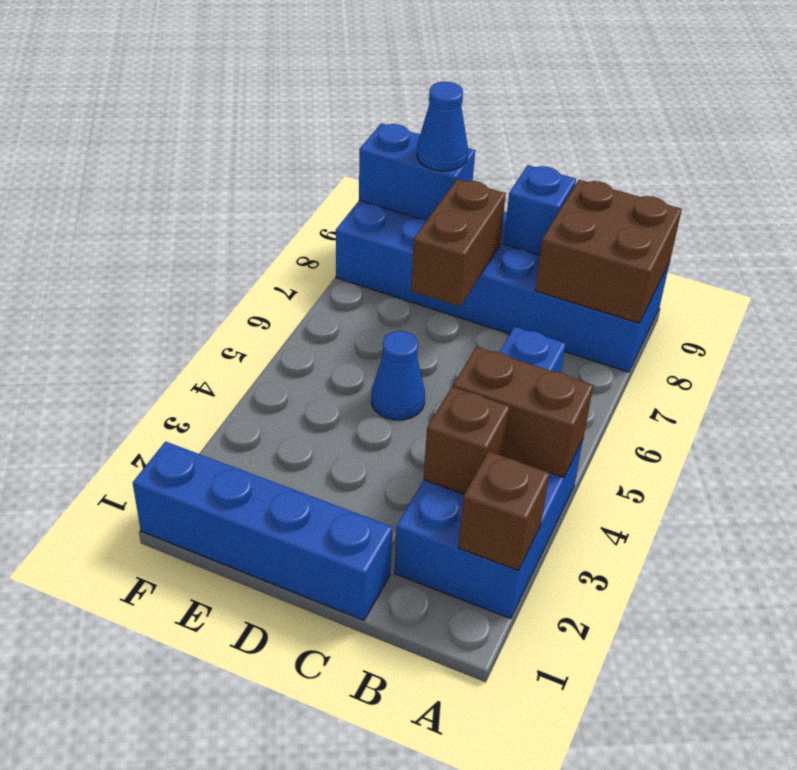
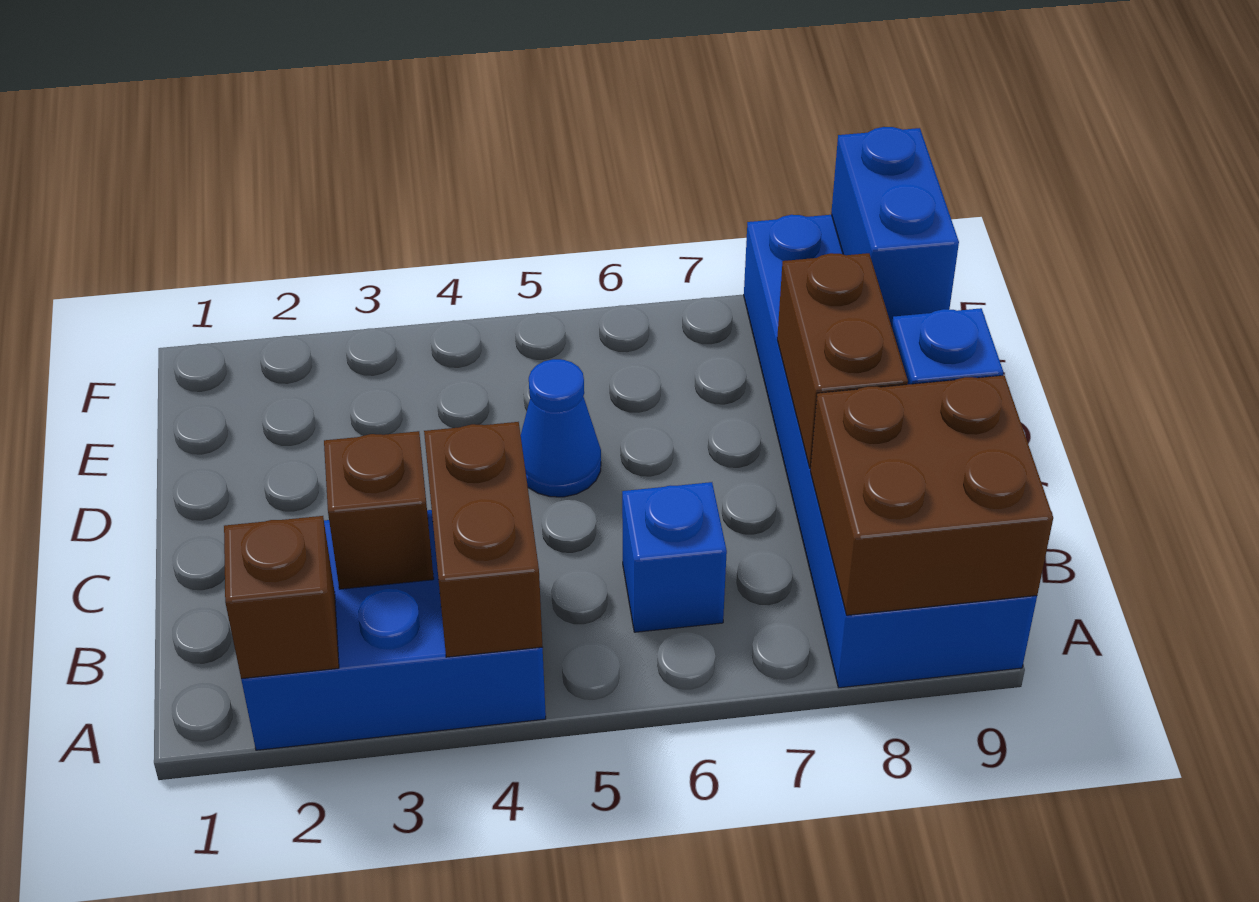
blue 1x4 brick [133,442,392,620] -> none
brown 1x2 brick [411,179,506,307] -> brown 1x2 brick turned to [777,253,908,468]
blue 1x1 cone [417,82,468,171] -> none

